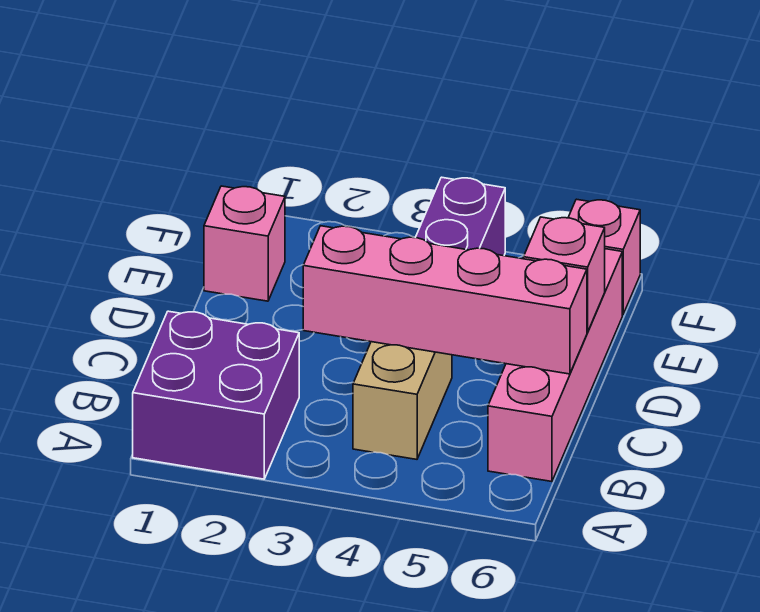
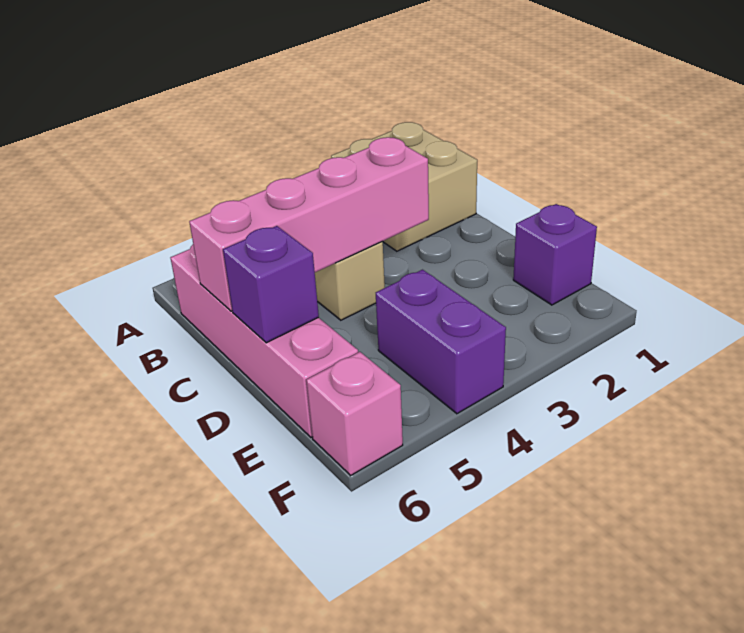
purple 2x2 brick [133,311,299,479] -> tan 2x2 brick [331,122,477,251]
pink 1x1 brick [523,217,605,332] -> purple 1x1 brick [223,226,319,343]
pink 1x1 brick [204,186,285,301] -> purple 1x1 brick [513,204,597,305]

